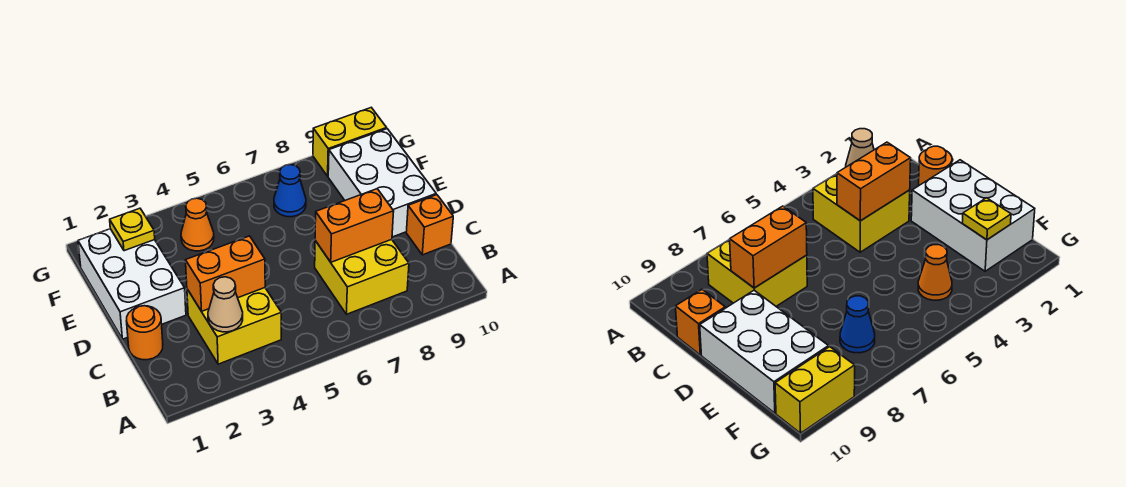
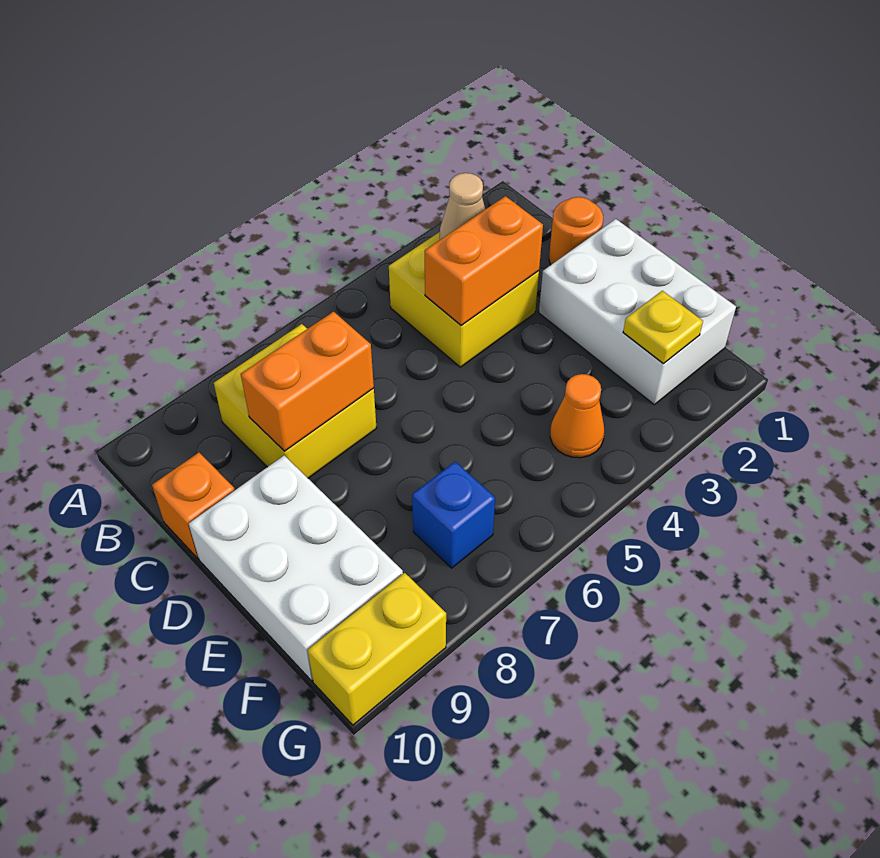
blue 1x1 cone [274,165,306,217] -> blue 1x1 brick [412,462,495,568]

